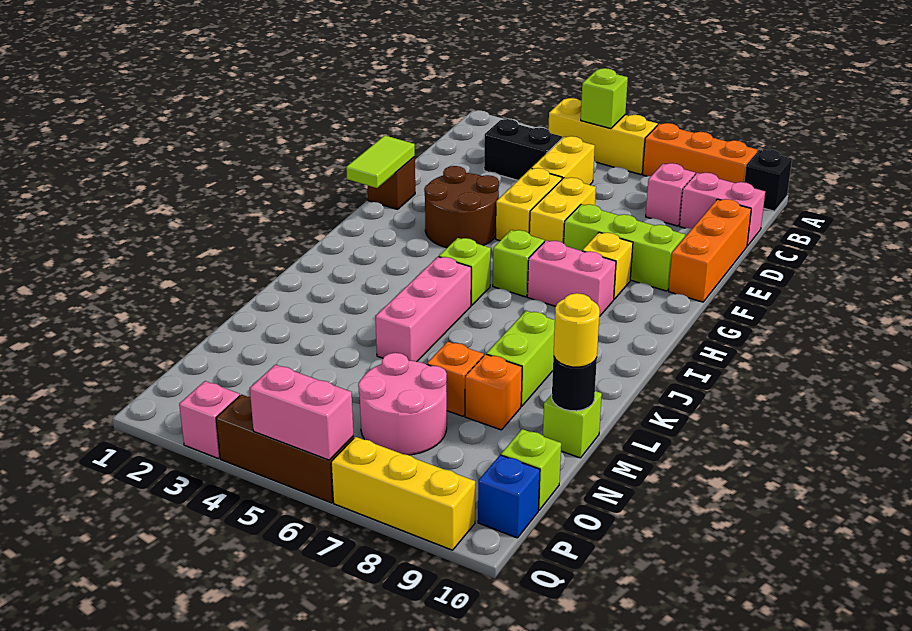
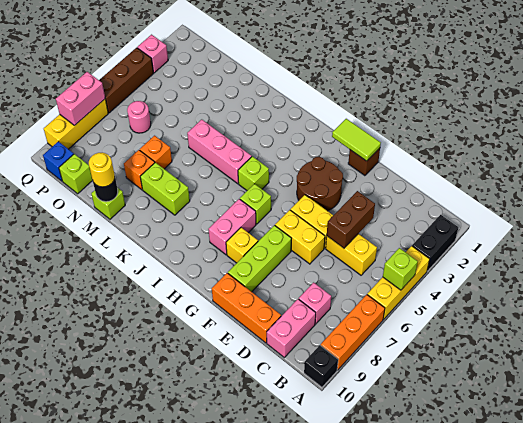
black 1x2 brick [484,119,562,180] -> black 1x2 brick moved to [412,215,458,271]
none -> brown 1x2 brick [327,191,375,248]
pink 2x2 round brick [358,353,447,455] -> pink 1x1 round brick [127,101,151,133]
pink 1x2 brick [250,365,353,460] -> pink 1x2 brick moved to [56,72,105,125]

